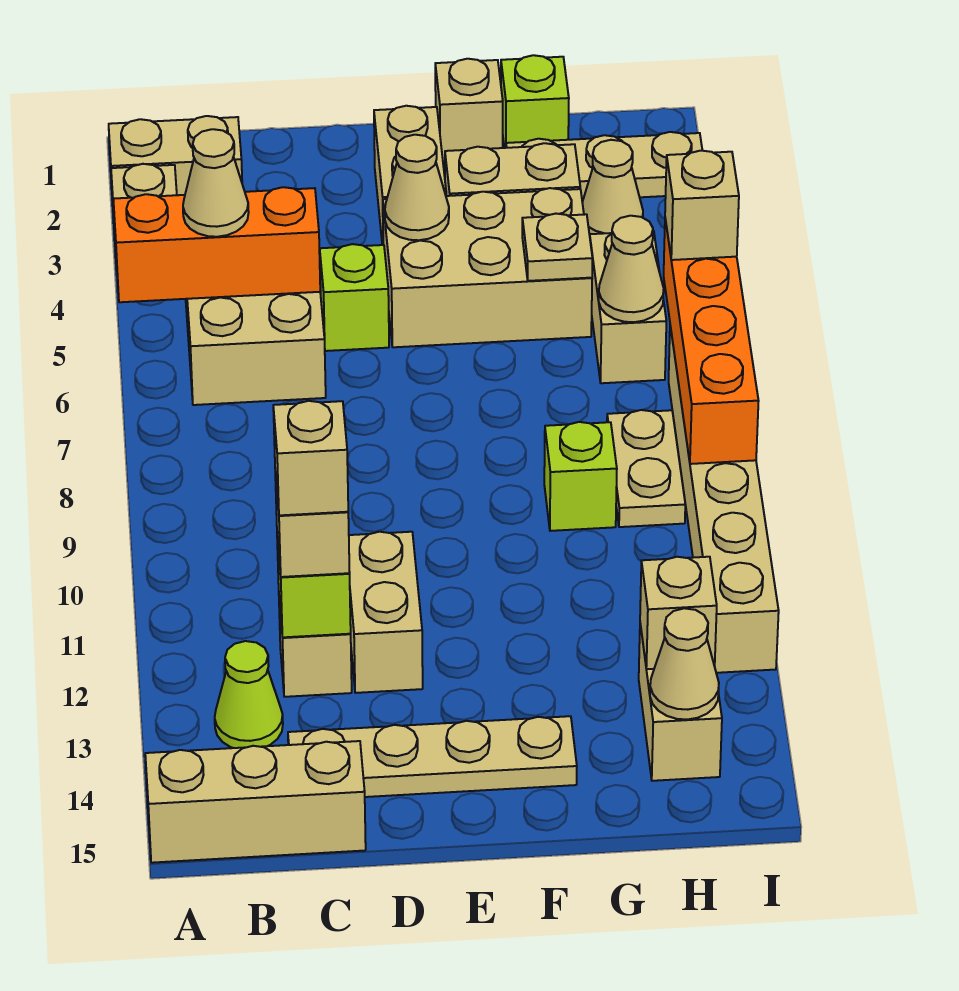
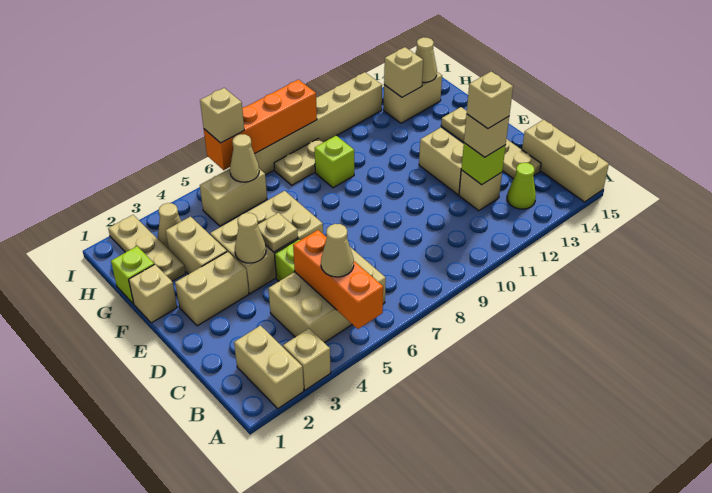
tan 1x2 brick [349,532,423,693] -> tan 1x2 brick turned to [419,128,464,195]
tan 2x3 brick [383,188,592,347] -> tan 2x3 brick turned to [210,191,323,294]
tan 1x1 plate [522,214,592,281] -> tan 1x1 plate moved to [258,213,298,252]

